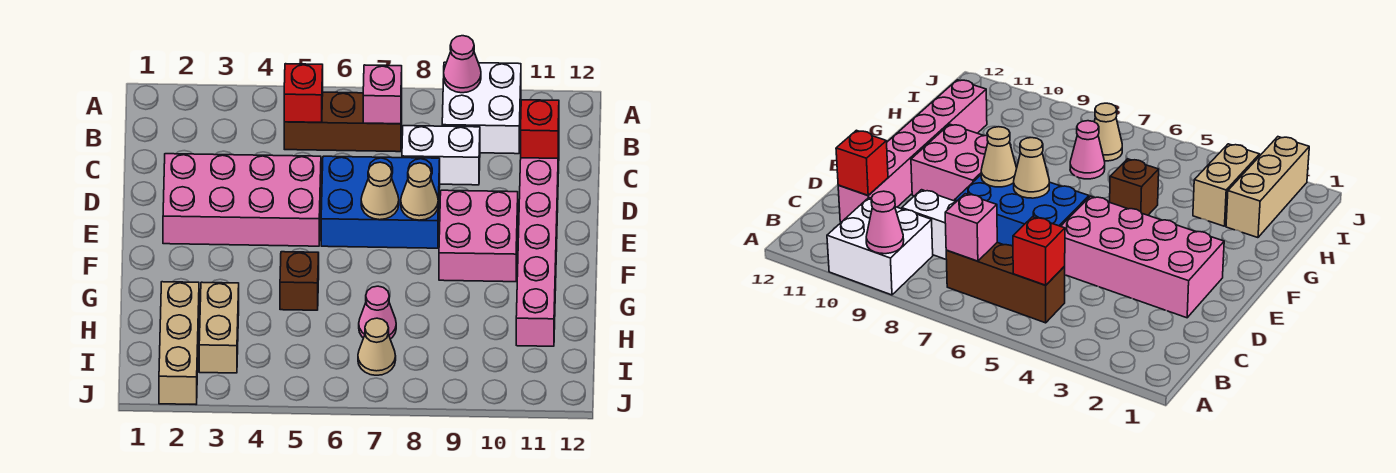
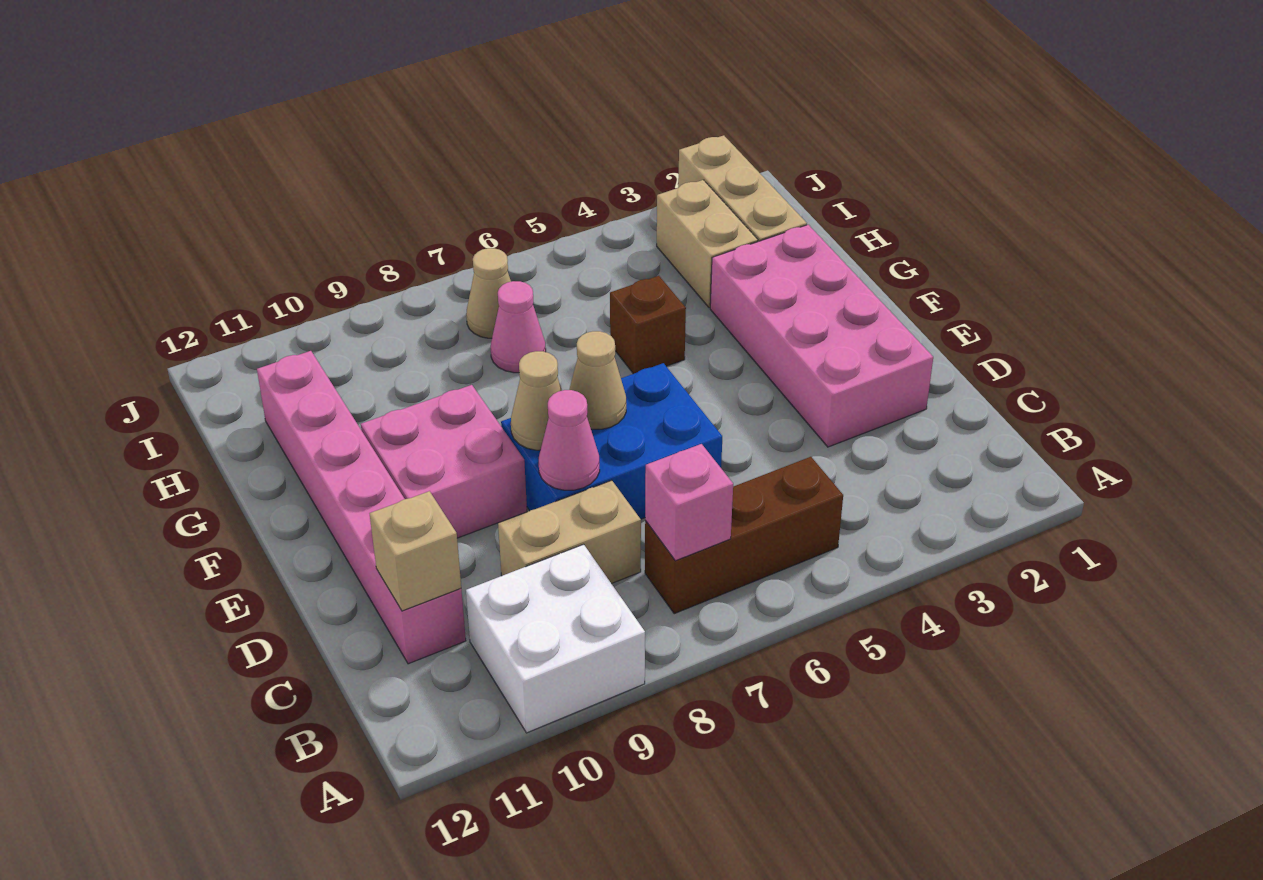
pink 1x1 cone [444,36,481,93] -> pink 1x1 cone moved to [539,390,600,490]
red 1x1 brick [284,64,323,122] -> none
white 1x2 brick [402,126,480,185] -> tan 1x2 brick [498,480,641,584]
red 1x1 brick [521,100,559,158] -> tan 1x1 brick [370,491,461,611]
pink 2x4 brick [163,154,321,246] -> pink 2x4 brick turned to [710,225,933,447]

